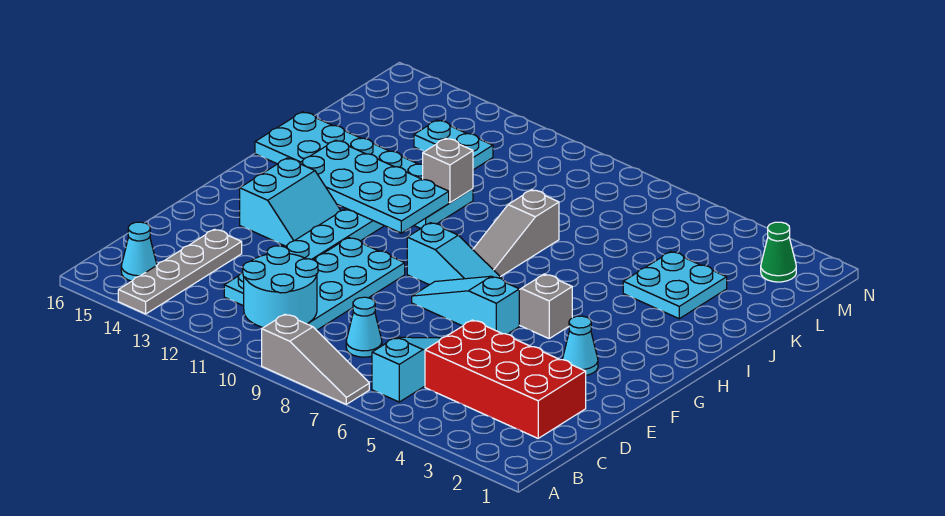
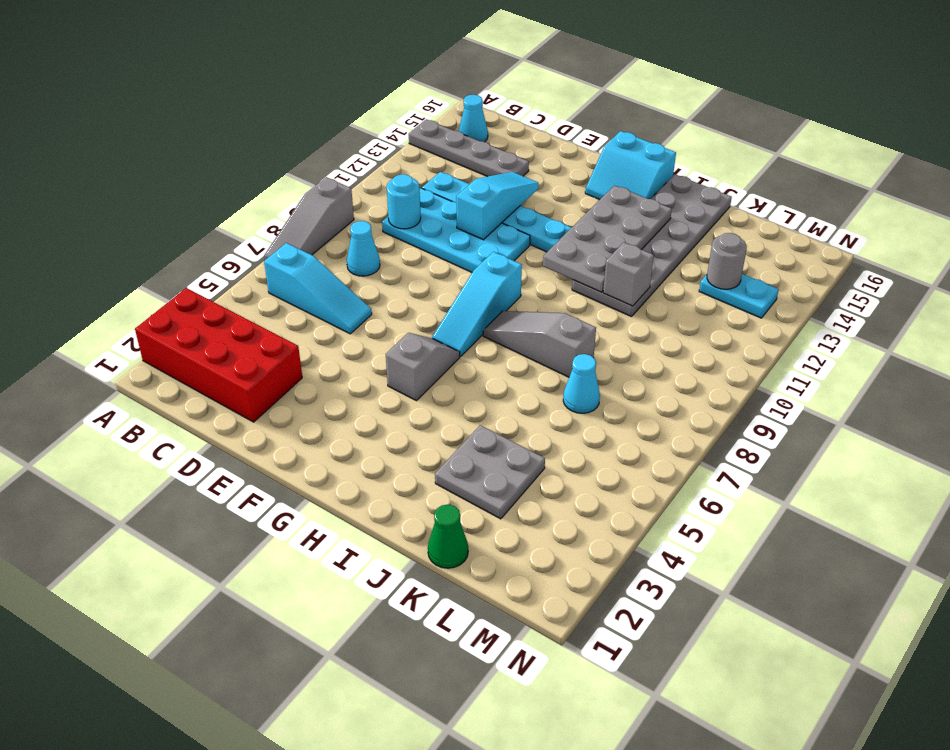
cyan 2x2 round brick [243,246,318,328] -> cyan 1x1 round brick [387,174,421,229]
red 2x4 brick [425,320,586,438] -> red 2x4 brick turned to [135,288,302,422]
cyan 1x1 cone [562,316,598,375] -> cyan 1x1 cone moved to [563,354,600,413]
cyan 1x3 slope [412,276,519,334] -> cyan 1x3 slope moved to [456,172,539,240]
cyan 2x2 slope [240,158,341,246] -> cyan 2x2 slope moved to [585,131,676,199]
cyan 2x4 plate [300,140,449,233] -> grey 2x4 plate [543,185,672,292]
cyan 2x6 plate [255,112,473,229] -> grey 2x6 plate [572,174,732,317]
cyan 2x2 plate [623,252,727,319] -> grey 2x2 plate [435,425,545,519]
cyan 1x2 plate [414,120,493,170] -> cyan 1x2 plate turned to [699,274,779,318]
none -> grey 1x1 round brick [707,233,747,289]
green 1x1 cone [761,222,796,282] -> green 1x1 cone moved to [428,505,468,568]

